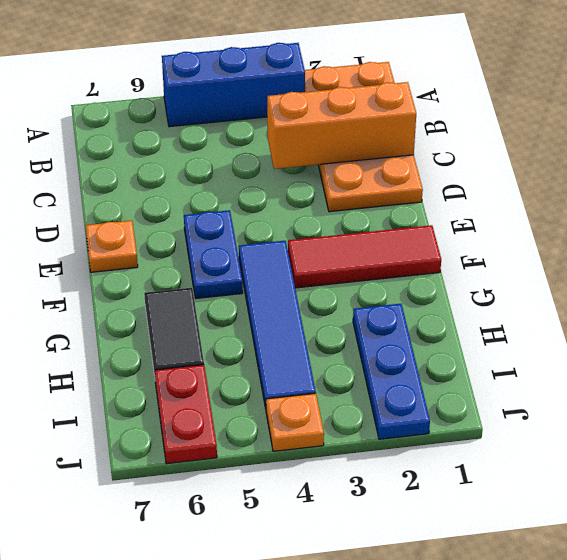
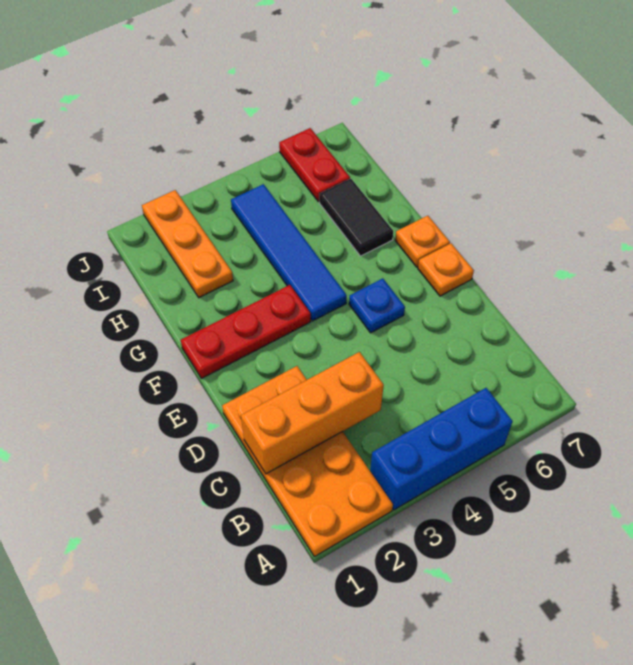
blue 1x2 plate [184,210,243,299] -> blue 1x1 plate [349,278,405,333]
red 1x3 tile [288,225,441,288] -> red 1x3 plate [181,285,311,378]
blue 1x3 plate [353,304,430,439] -> orange 1x3 plate [142,190,233,298]
orange 1x1 plate [266,393,324,451] -> orange 1x1 plate moved to [395,216,450,267]

